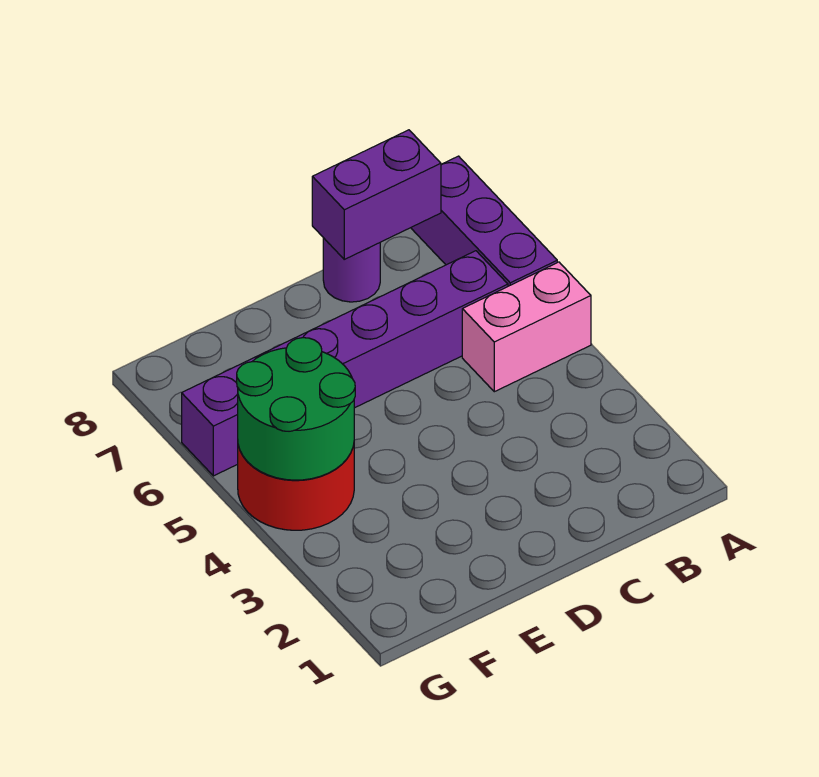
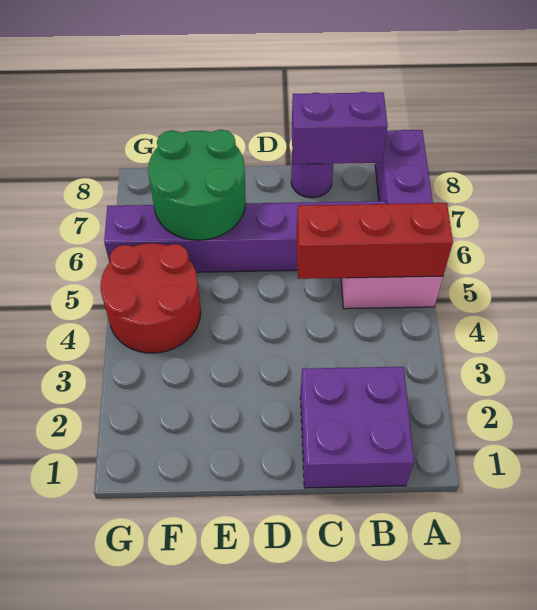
none -> red 1x3 brick [296,203,453,279]
none -> purple 2x2 brick [300,367,414,488]
green 2x2 round brick [237,338,355,480] -> green 2x2 round brick moved to [148,130,246,240]

